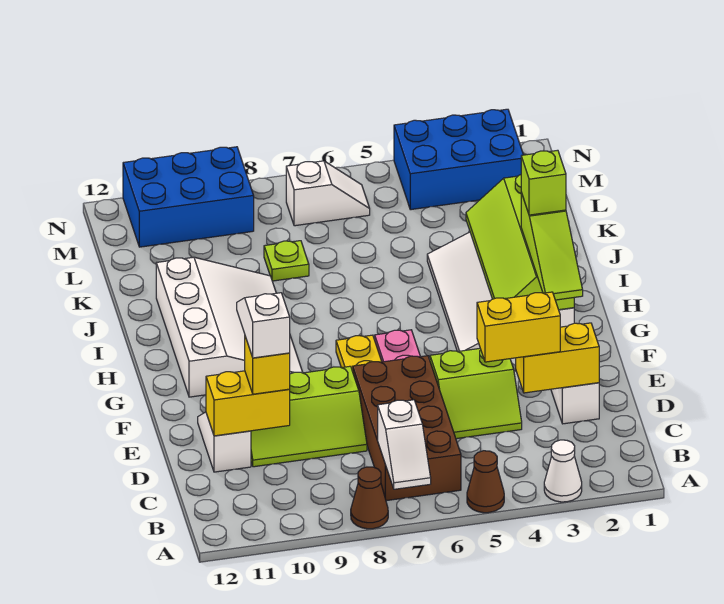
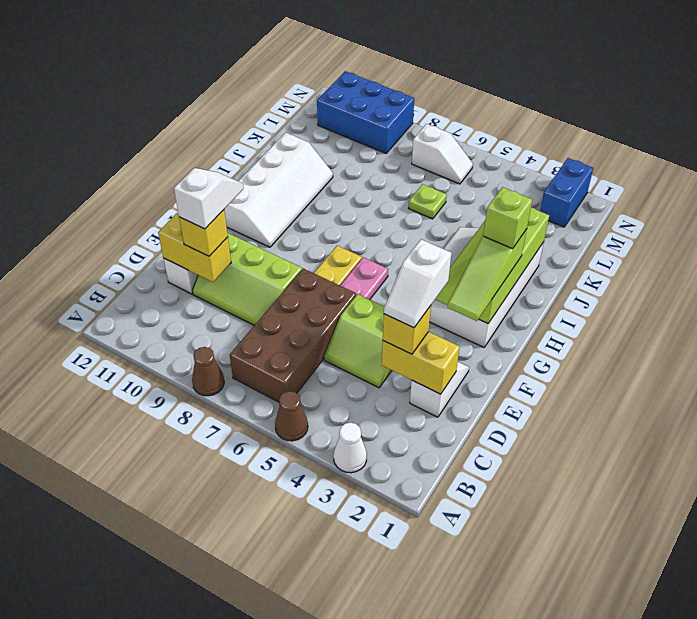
white 1x2 slope [378,400,431,489] -> white 1x2 slope moved to [384,239,451,328]
yellow 1x2 brick [477,292,560,362] -> yellow 1x1 brick [383,306,431,354]
white 3x4 slope [156,257,303,397] -> white 2x4 slope [224,133,333,247]
lime 1x1 plate [264,241,309,281] -> lime 1x1 plate moved to [409,184,447,219]
blue 2x3 brick [394,109,523,210] -> blue 1x2 brick [540,158,593,227]

